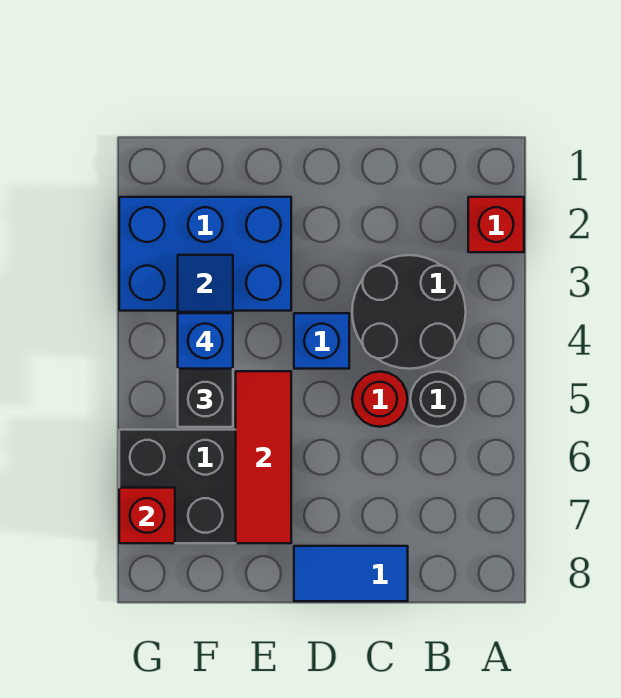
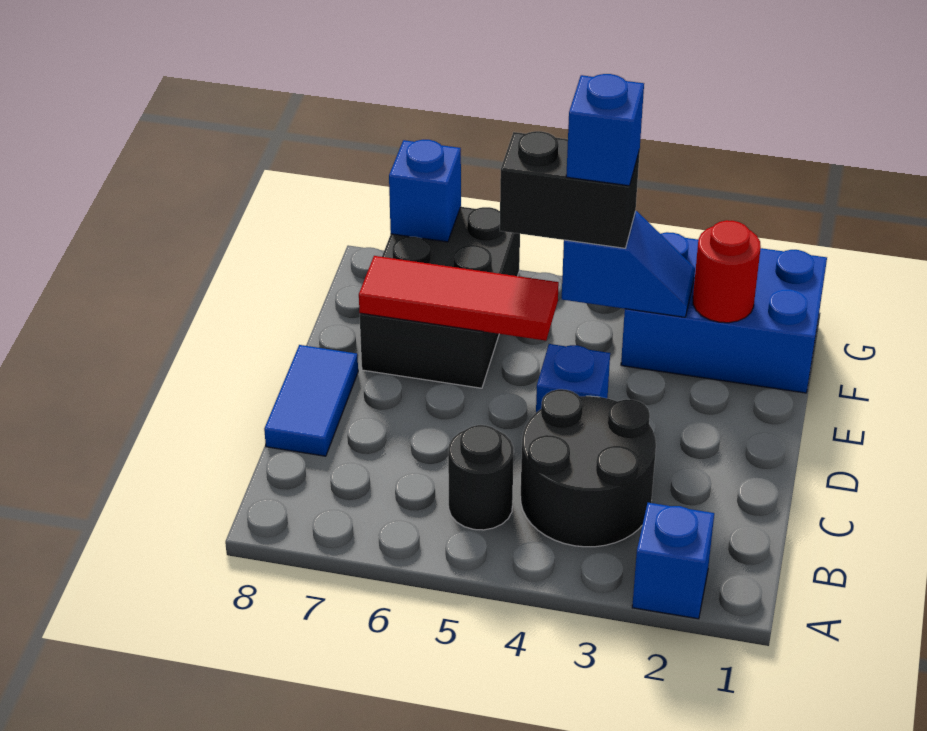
red 1x1 brick [468,197,524,252] -> blue 1x1 brick [632,503,714,619]
red 1x1 round brick [352,372,407,427] -> red 1x1 round brick moved to [693,220,761,323]
blue 2x3 brick [119,197,291,311] -> blue 2x3 brick turned to [621,232,827,393]
red 1x1 brick [119,488,175,543] -> blue 1x1 brick [389,140,461,242]

